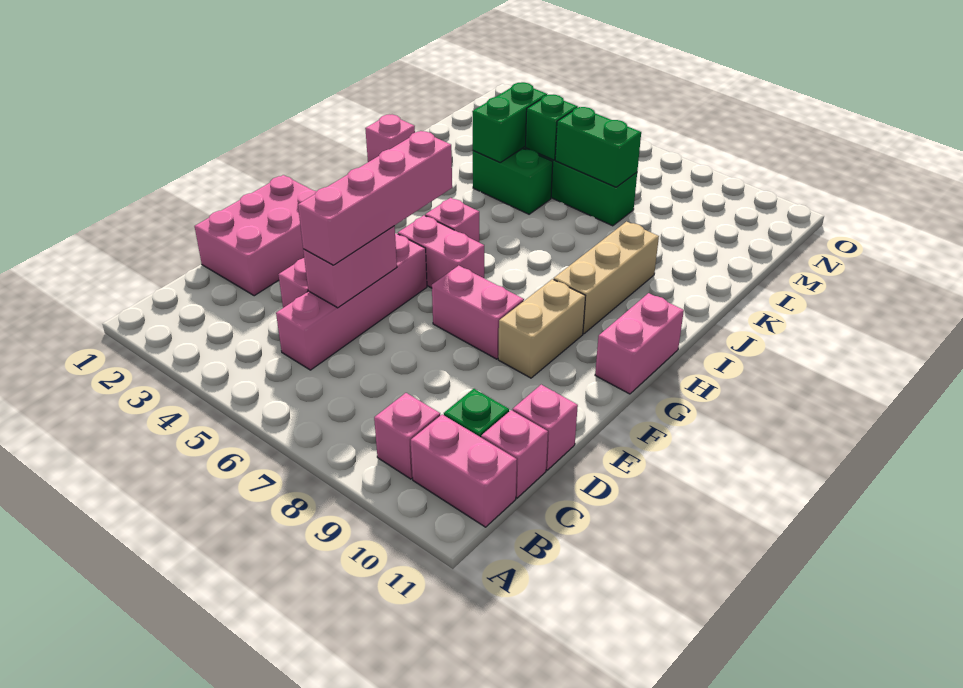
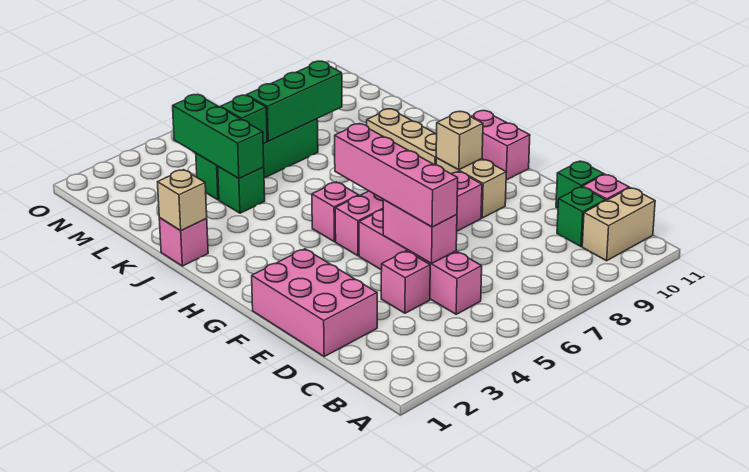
pink 1x1 brick [374,393,440,479] -> none
pink 1x2 brick [411,414,517,527] -> tan 1x2 brick [582,188,655,261]
pink 1x1 brick [513,385,578,470] -> green 1x1 brick [556,161,604,208]
none -> tan 1x1 brick [436,112,483,170]
none -> tan 1x1 brick [158,170,207,231]
green 1x2 brick [473,148,553,214] -> green 1x1 brick [218,167,265,213]
green 1x2 brick [472,82,547,163] -> green 1x3 brick [173,95,264,178]
green 1x2 brick [555,107,641,187] -> green 1x3 brick [246,61,342,141]

